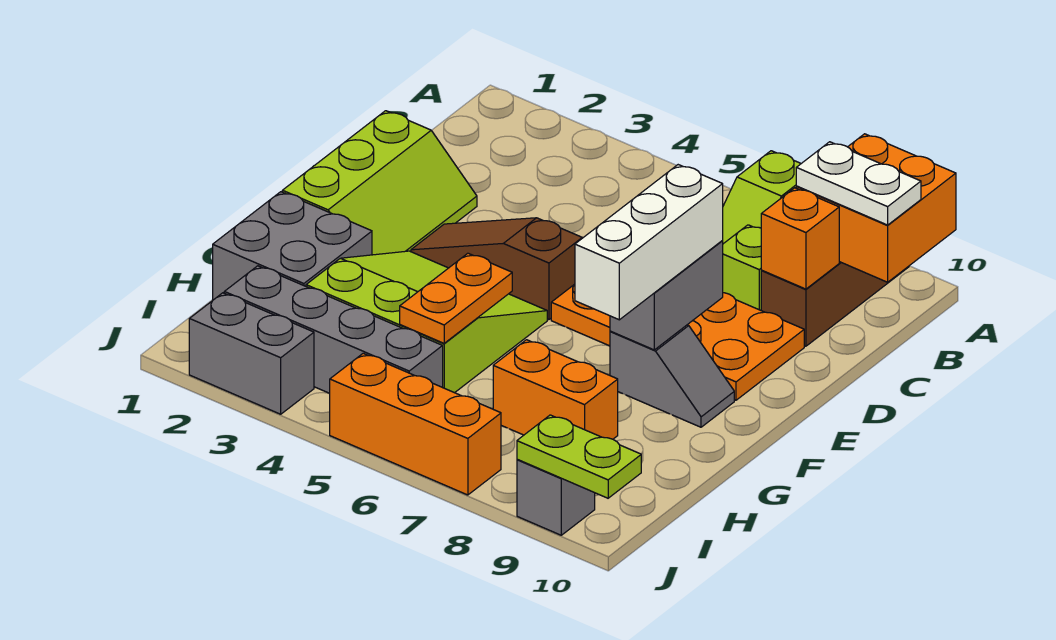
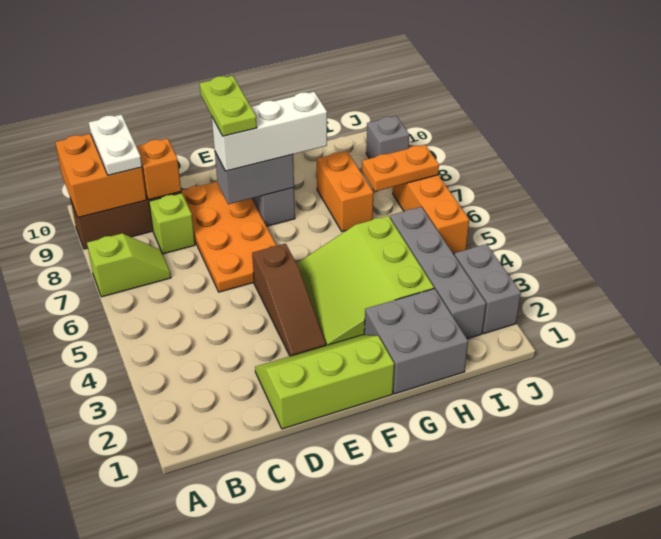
orange 1x2 plate [400,253,512,343] -> orange 1x2 plate moved to [362,145,439,191]
lime 1x2 plate [517,415,641,498] -> lime 1x2 plate moved to [200,76,257,136]

